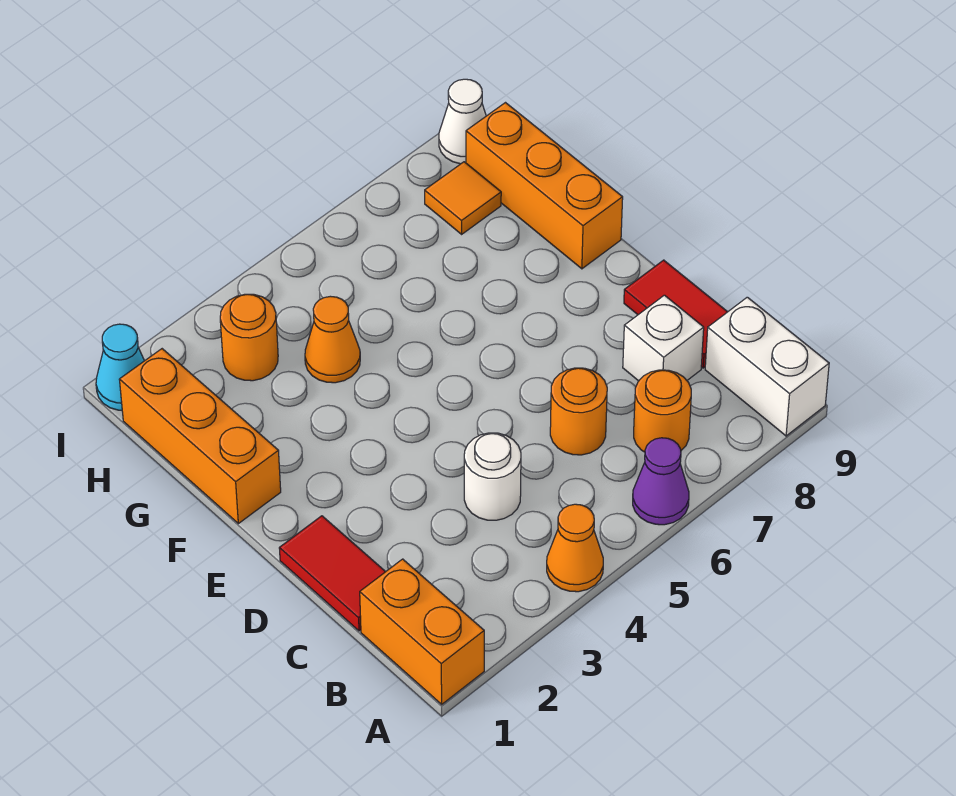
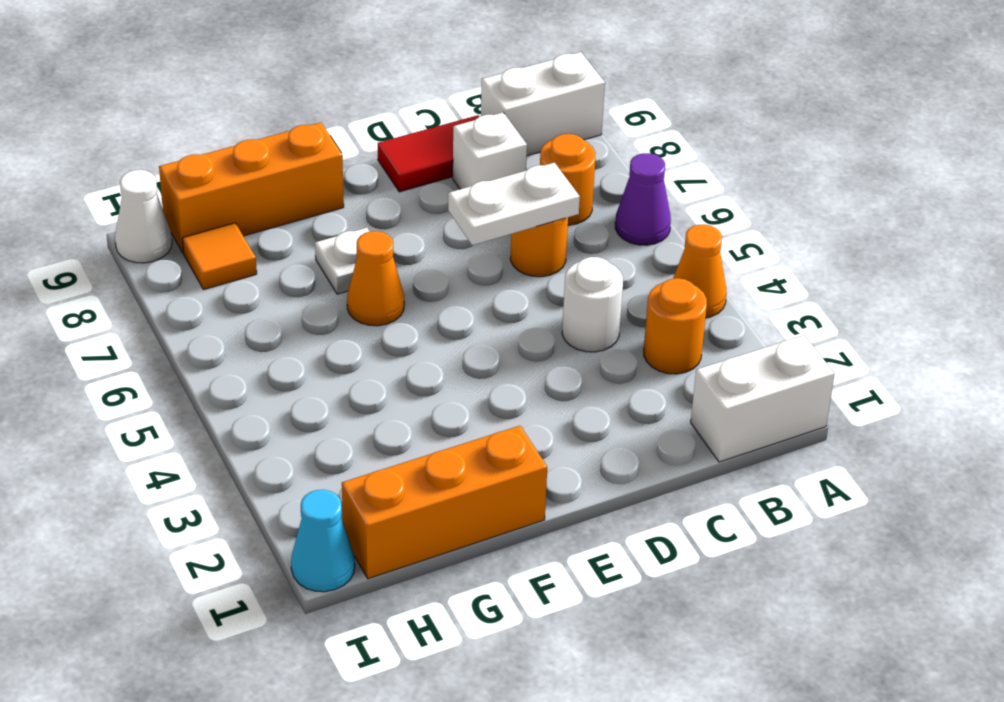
orange 1x2 brick [360,559,484,704] -> white 1x2 brick [691,335,835,462]
red 1x2 tile [279,516,385,631] -> none
none -> white 1x2 plate [448,163,580,245]
none -> white 1x1 plate [315,228,370,294]
orange 1x1 cone [305,296,360,383] -> orange 1x1 cone moved to [347,231,404,326]
orange 1x1 round brick [220,294,278,381] -> orange 1x1 round brick moved to [644,278,707,374]

